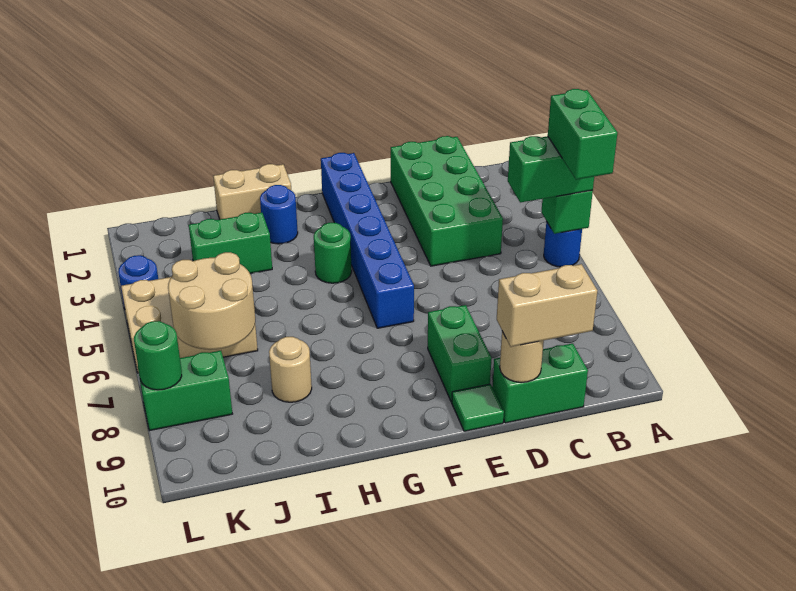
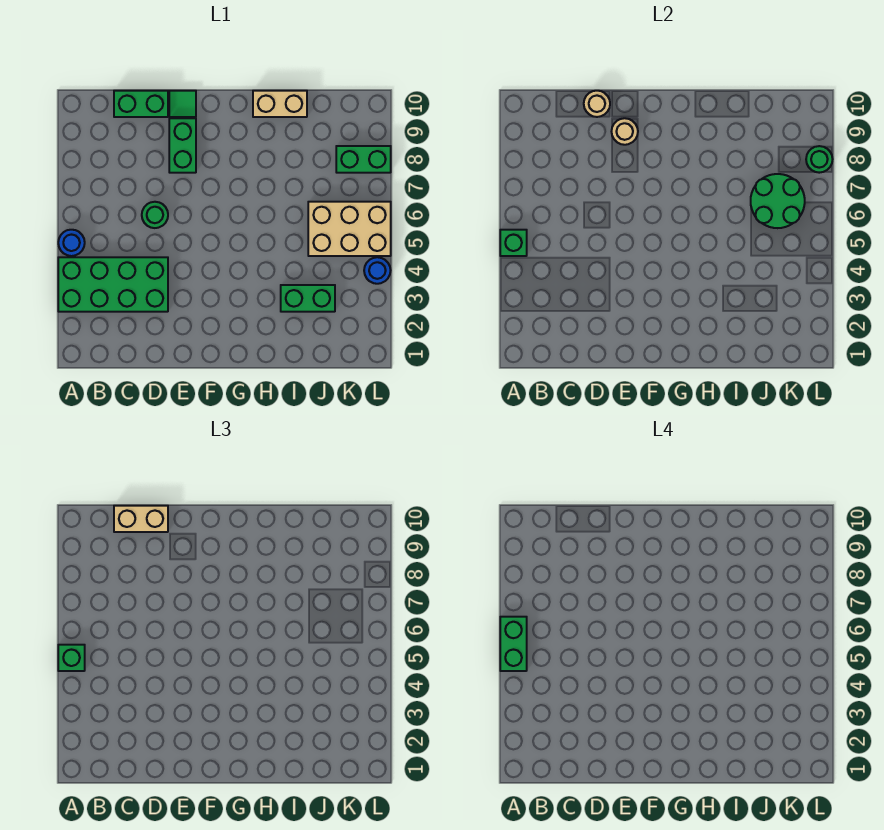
green 1x2 brick [508,136,594,203] -> green 1x1 brick [58,645,85,671]
green 2x4 brick [391,136,503,266] -> green 2x4 brick turned to [58,257,168,312]
blue 1x6 brick [321,153,414,328] -> none
green 1x1 round brick [314,223,352,283] -> green 1x1 round brick moved to [142,202,168,228]
tan 1x2 brick [213,164,291,219] -> tan 1x2 brick moved to [253,91,307,117]
blue 1x1 round brick [260,185,298,244] -> none
tan 1x1 round brick [269,337,312,402] -> tan 1x1 round brick moved to [612,118,638,145]
tan 2x2 round brick [168,252,255,350] -> green 2x2 round brick [751,174,805,228]

